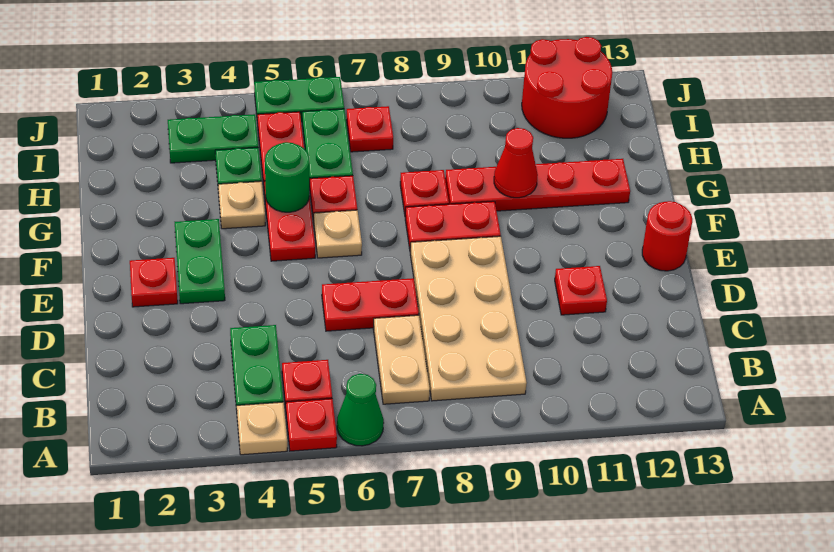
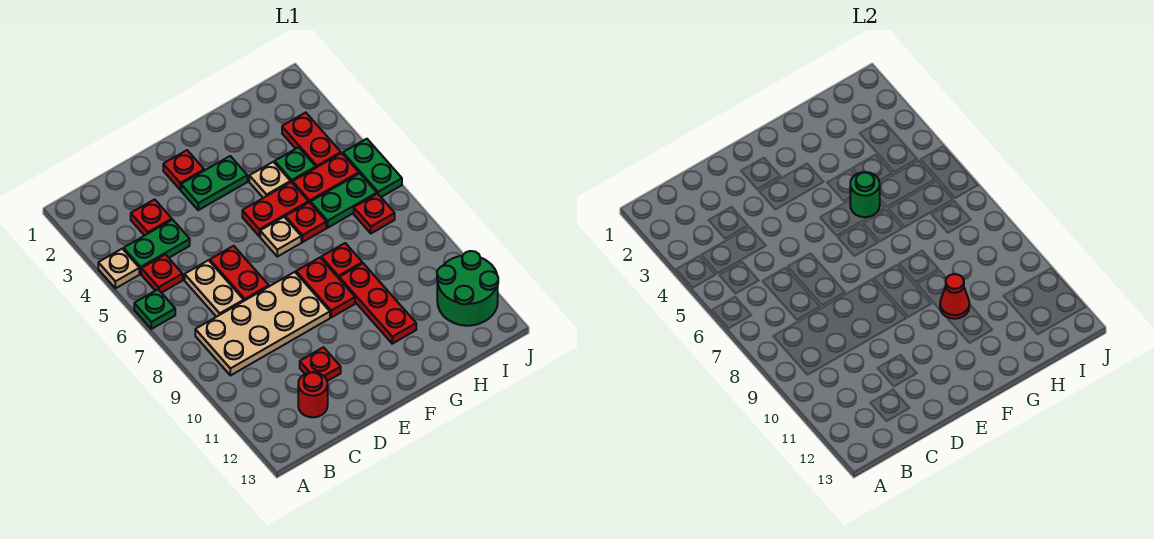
red 1x1 plate [286,399,337,451] -> red 1x1 plate moved to [131,199,172,236]
green 1x1 cone [337,374,384,446] -> green 1x1 plate [134,289,175,329]
tan 1x2 plate [373,315,430,404] -> tan 1x2 plate turned to [185,260,244,317]
red 1x1 round brick [642,201,692,271] -> red 1x1 round brick moved to [298,372,328,417]
red 1x4 plate [445,159,630,211] -> red 1x3 plate [339,263,416,344]
green 1x2 plate [168,114,258,163] -> red 1x2 plate [282,113,341,167]
red 2x2 round brick [522,37,612,138] -> green 2x2 round brick [437,251,498,326]

